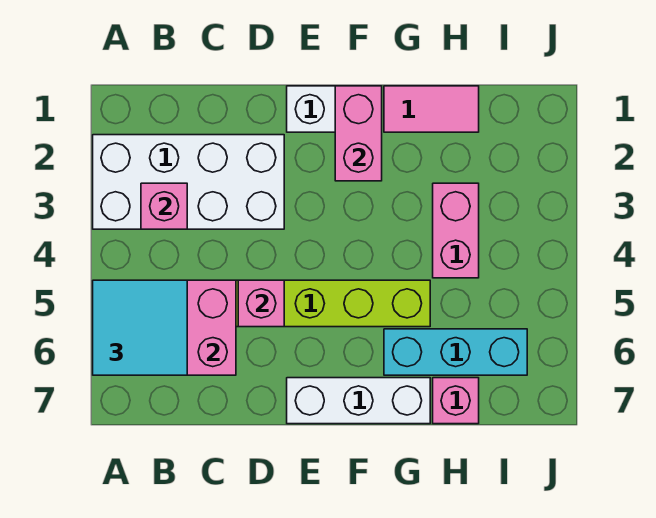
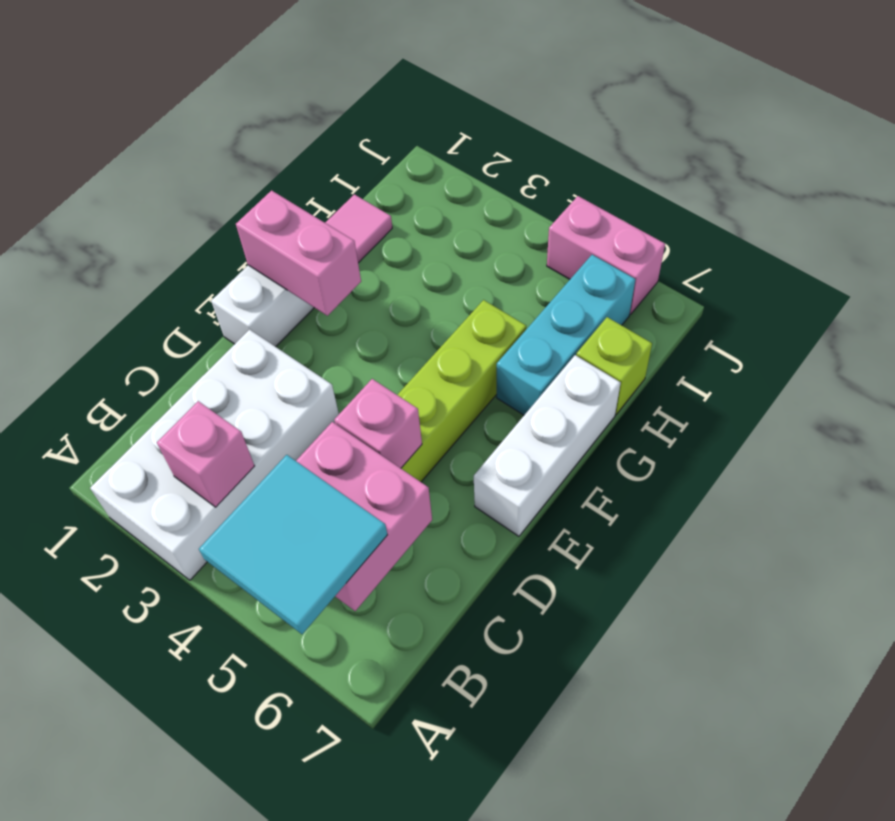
pink 1x2 brick [433,183,479,278] -> pink 1x2 brick moved to [547,196,665,314]
pink 1x1 brick [433,378,479,424] -> lime 1x1 brick [576,317,652,414]

